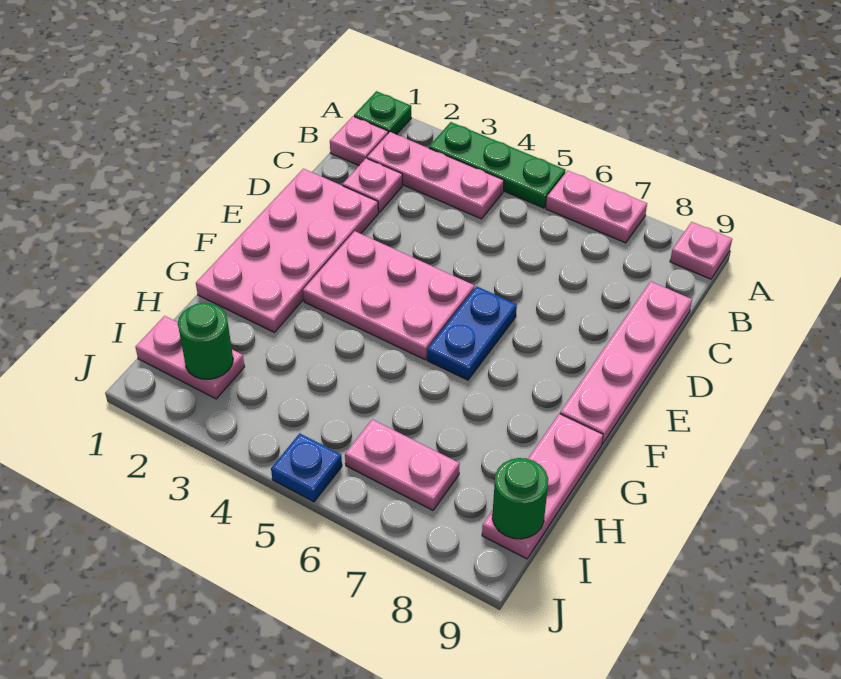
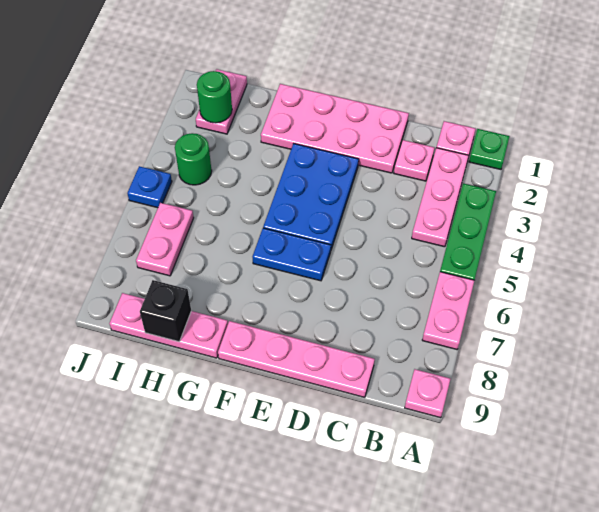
pink 2x3 plate [303,231,474,360] -> blue 2x3 plate [263,144,359,249]
none -> black 1x1 brick [140,280,191,342]
green 1x1 round brick [492,458,548,539] -> green 1x1 round brick moved to [175,133,212,185]

